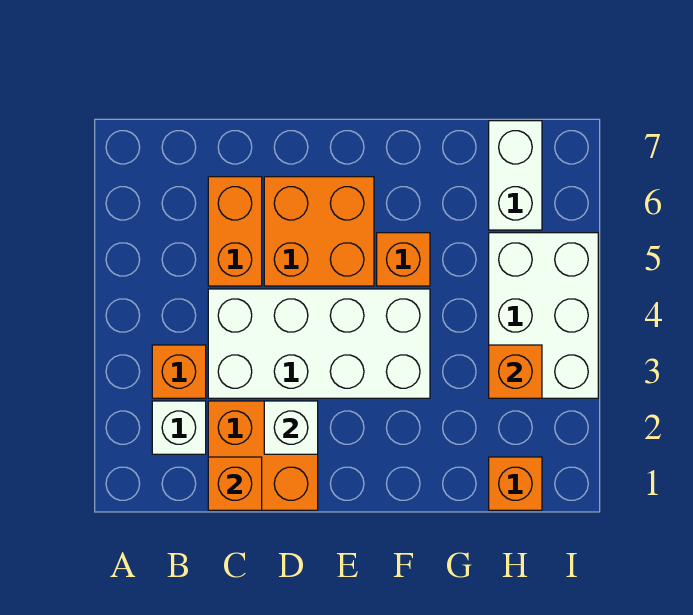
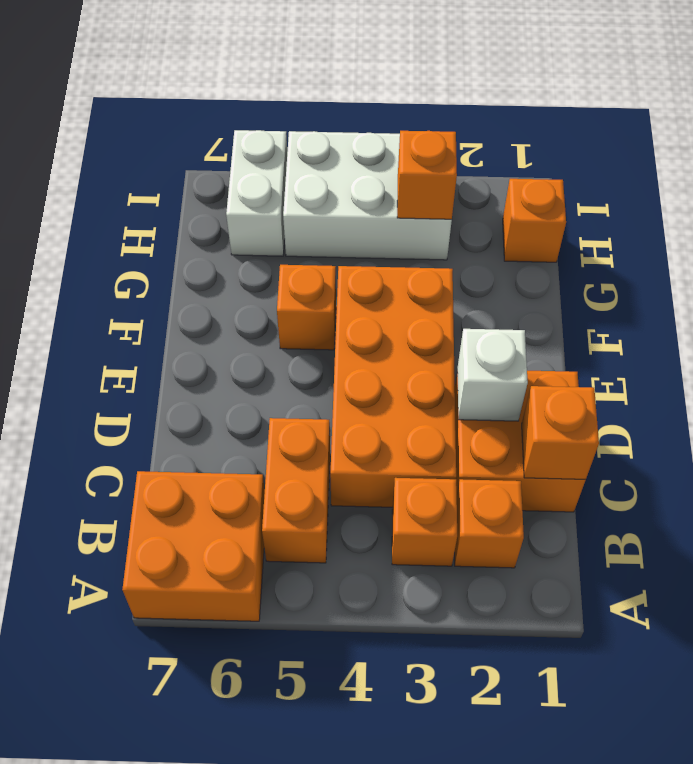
white 1x1 brick [152,401,206,454] -> orange 1x1 brick [455,479,524,568]
white 2x4 brick [208,289,430,398] -> orange 2x4 brick [330,266,456,507]
orange 1x2 brick [208,177,262,286] -> orange 1x2 brick turned to [262,418,330,563]
orange 2x2 brick [264,177,374,286] -> orange 2x2 brick moved to [122,471,265,621]
white 1x2 brick [489,121,542,230] -> white 1x2 brick turned to [226,130,287,256]

